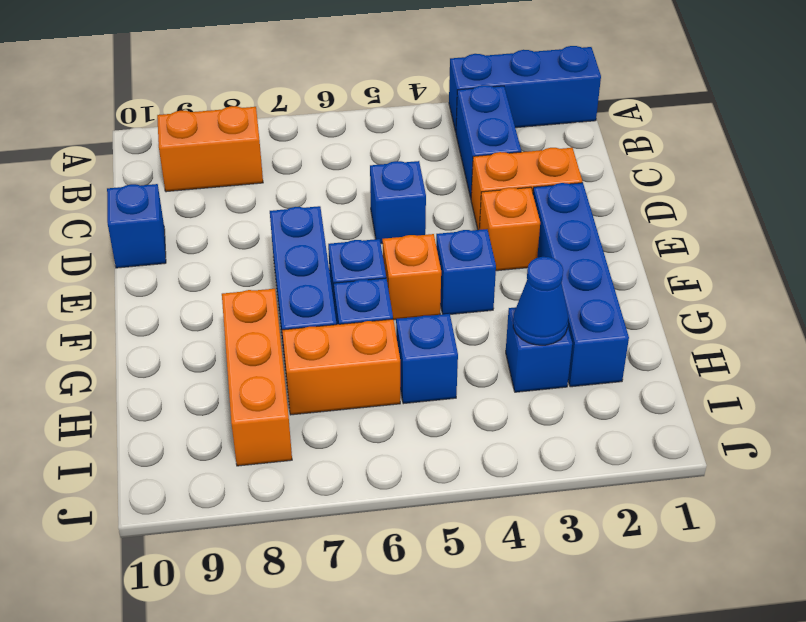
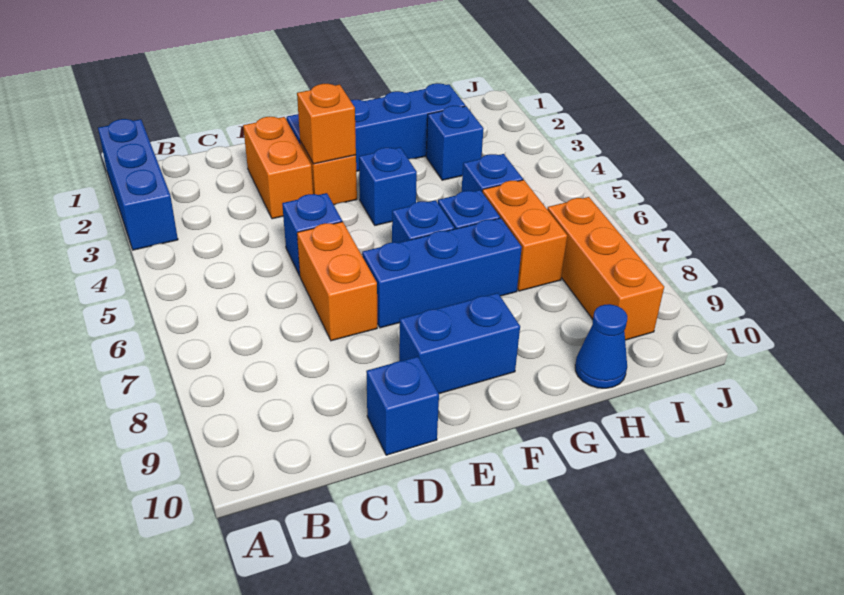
blue 1x2 brick [456,85,521,198] -> blue 1x2 brick moved to [399,293,520,394]
orange 1x2 brick [157,106,263,192] -> orange 1x2 brick moved to [297,222,377,341]
orange 1x1 brick [382,234,441,320] -> orange 1x1 brick moved to [297,84,356,164]
orange 1x3 brick [222,289,292,466] -> orange 1x3 brick turned to [547,197,664,340]
blue 1x1 cone [513,257,568,345] -> blue 1x1 cone moved to [575,304,627,388]

